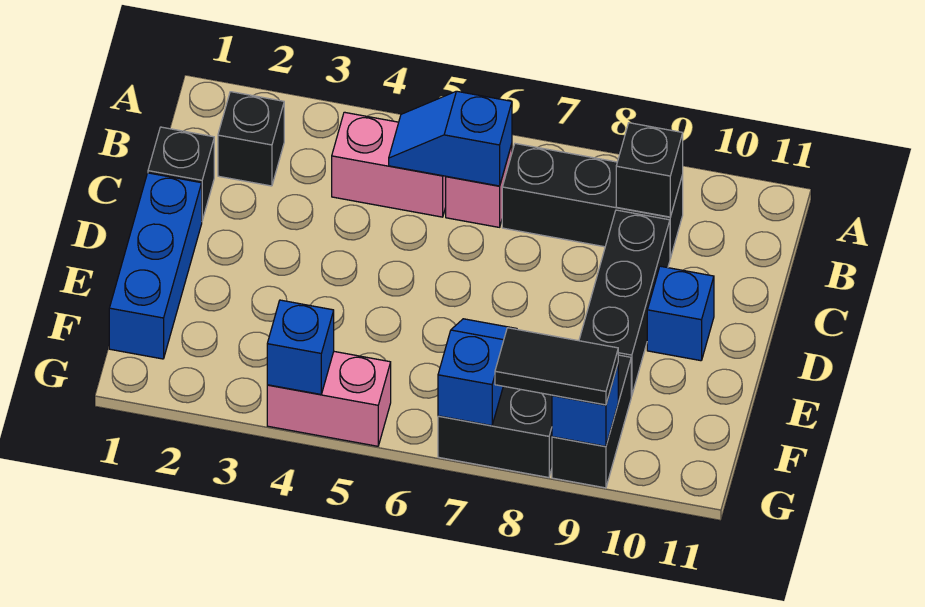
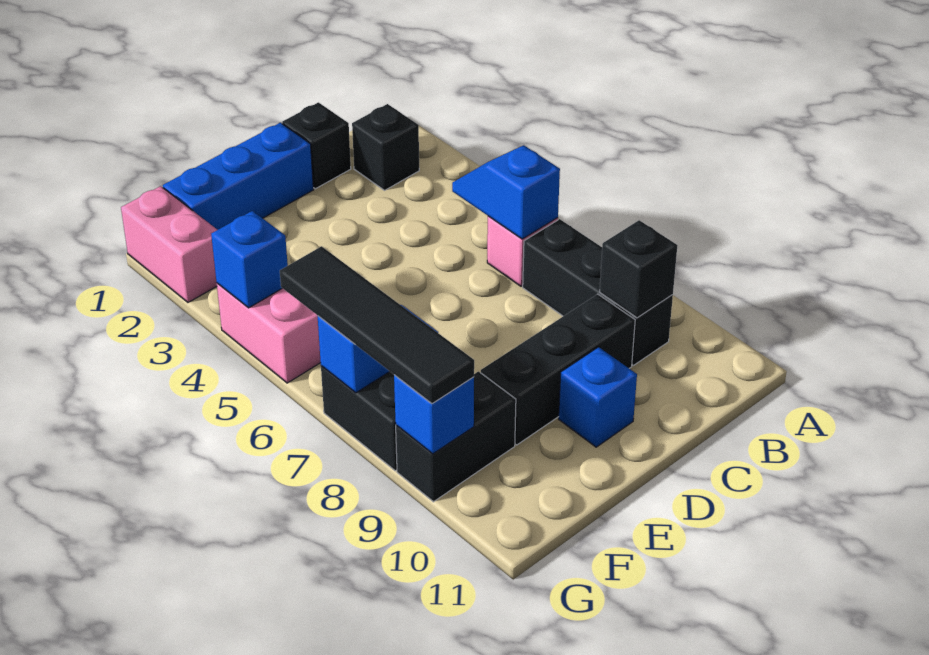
pink 1x2 brick [332,112,446,217] -> pink 1x2 brick moved to [121,186,217,302]
black 1x2 tile [495,328,618,405] -> black 1x4 tile [280,246,474,404]

